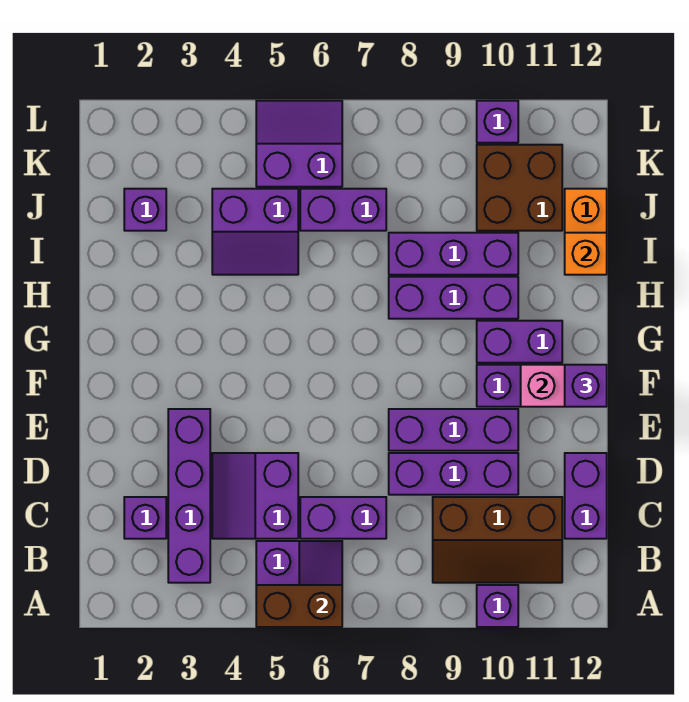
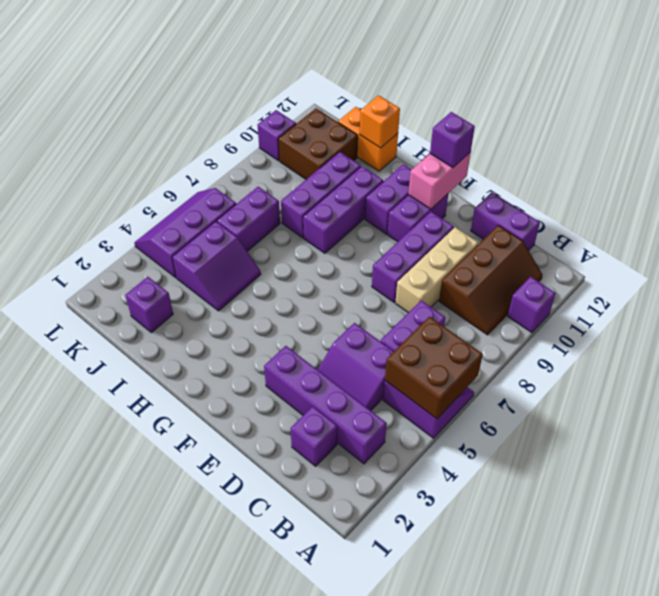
brown 1x2 brick [256,585,342,627] -> brown 2x2 brick [385,317,483,419]
purple 1x3 brick [389,453,518,495] -> tan 1x3 brick [395,227,478,313]
purple 2x2 slope [256,101,342,187] -> purple 2x3 slope [134,188,236,278]

